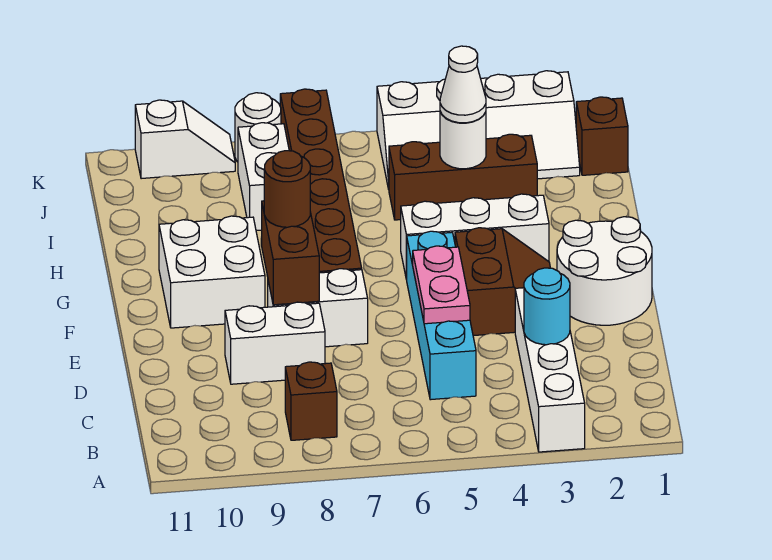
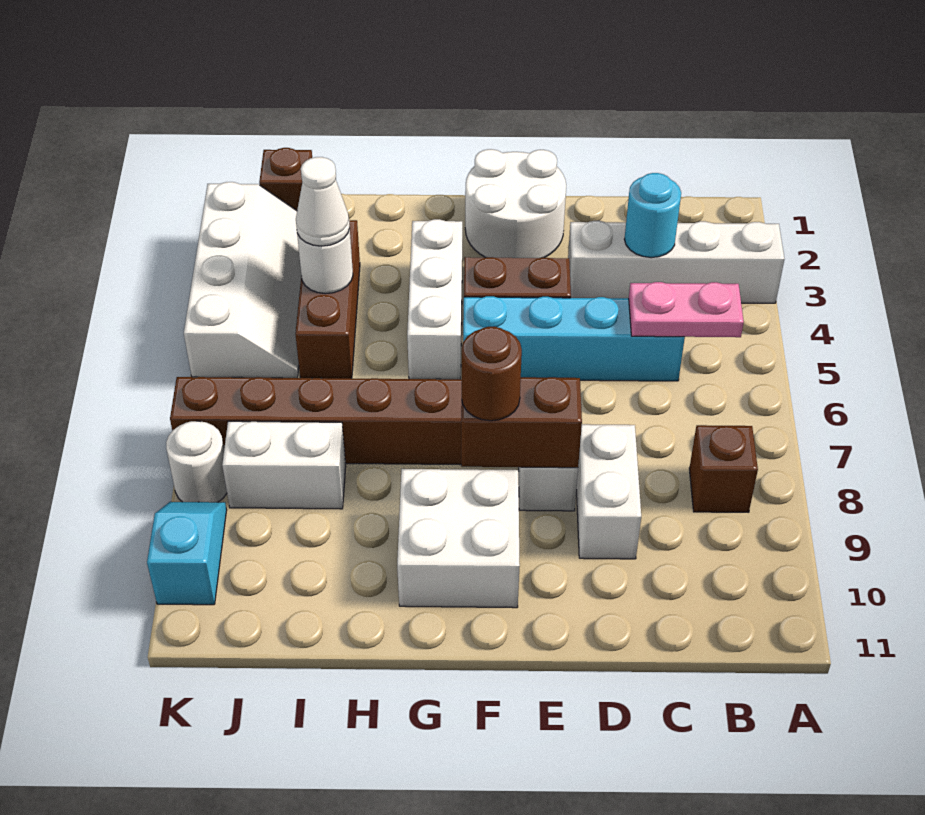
pink 1x2 plate [413,246,470,324] -> pink 1x2 plate moved to [629,282,744,337]
white 1x2 slope [135,100,235,179] -> cyan 1x2 slope [147,502,227,605]

